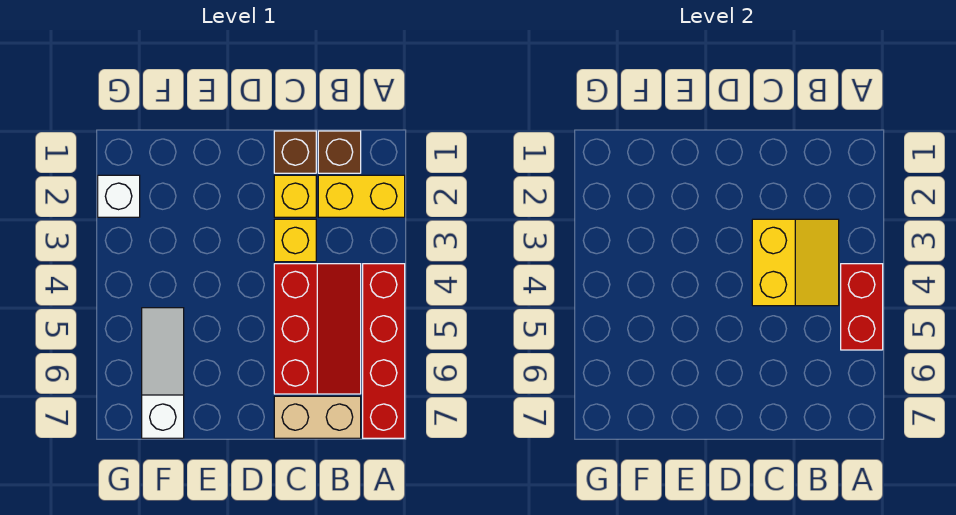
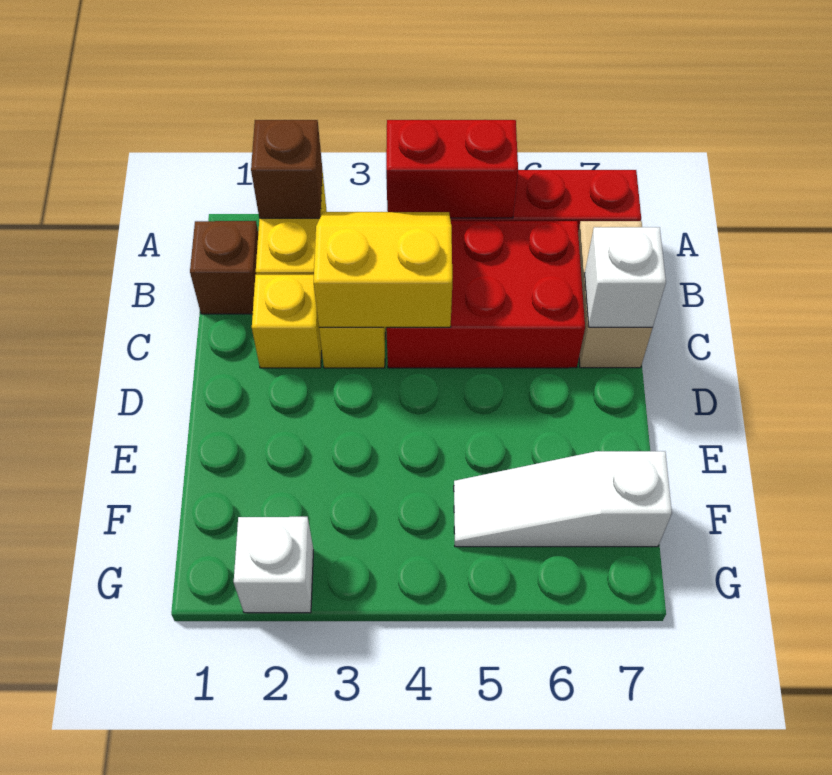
red 2x3 slope [274,264,361,394] -> red 2x3 brick [386,221,585,368]
brown 1x1 brick [274,131,316,173] -> brown 1x1 brick moved to [251,120,322,218]
none -> white 1x1 brick [585,227,666,327]

